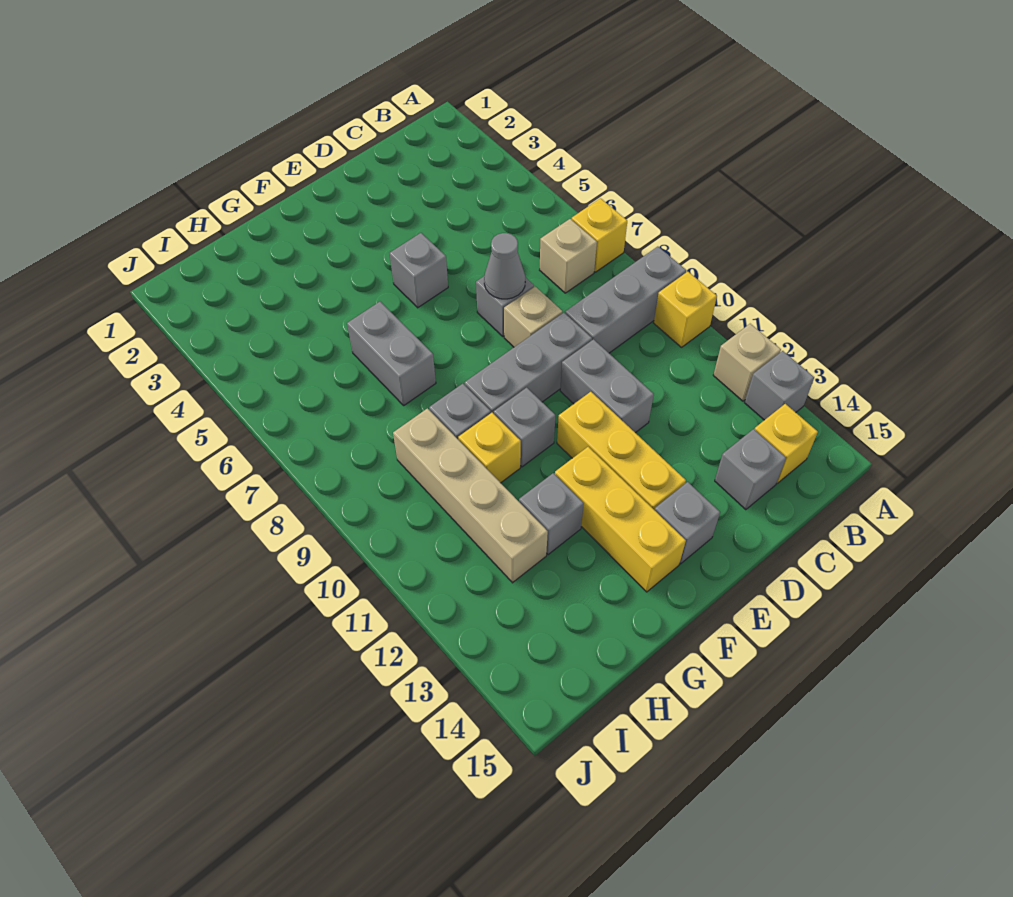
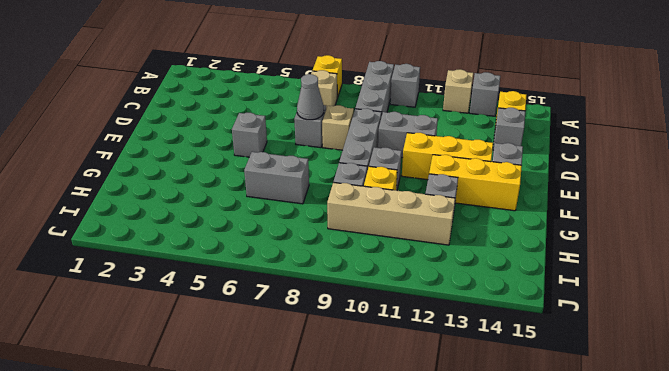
yellow 1x1 brick [654,272,717,347] -> grey 1x1 brick [390,64,420,107]

